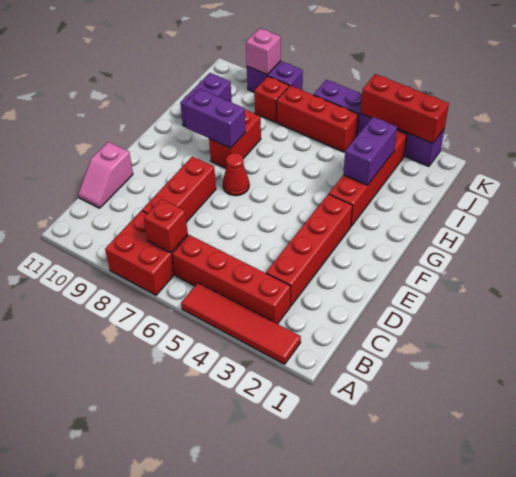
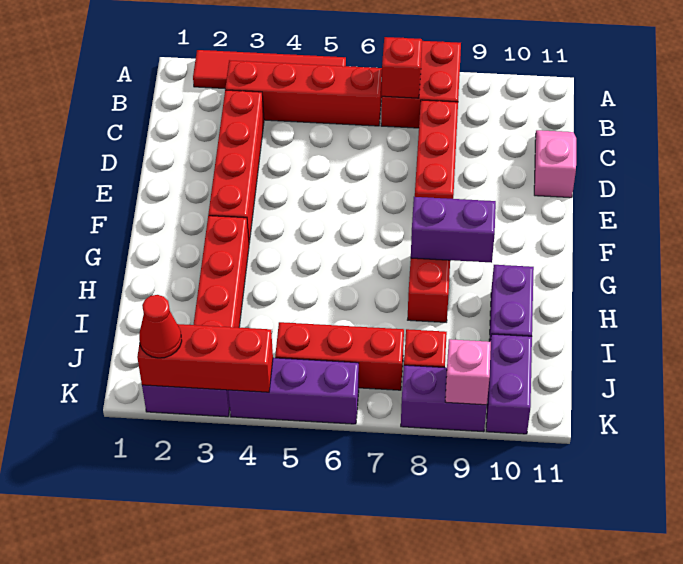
red 1x1 cone [223,153,249,196] -> red 1x1 cone moved to [139,295,182,358]
purple 1x2 brick [344,117,397,185] -> purple 1x2 brick moved to [486,334,532,434]

